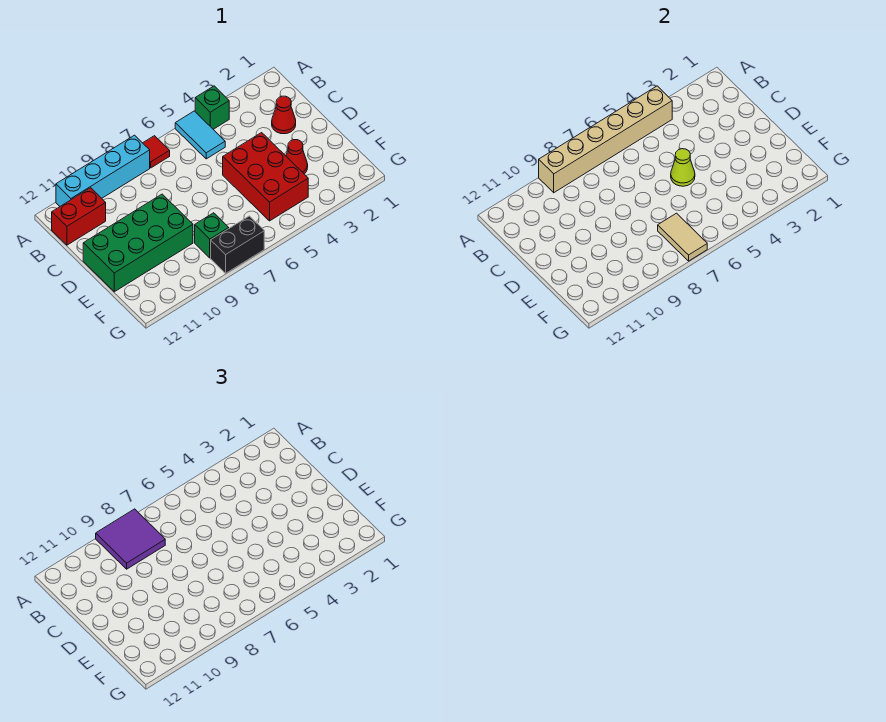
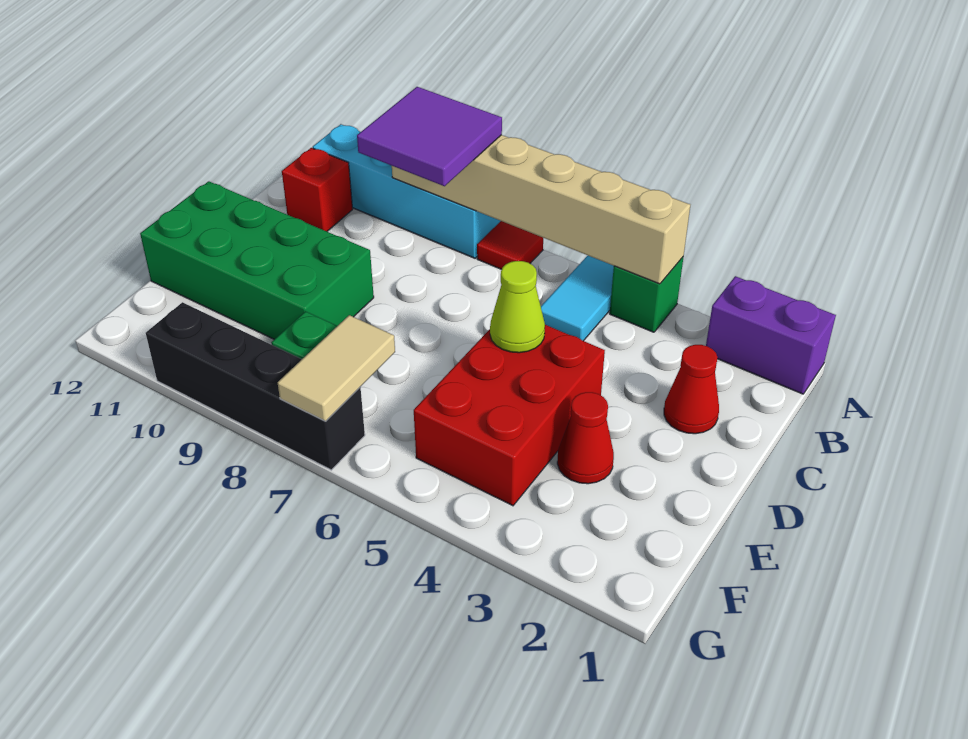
none -> purple 1x2 brick [706,276,836,394]
red 1x2 brick [52,188,106,245] -> red 1x1 brick [282,148,353,231]
black 1x2 brick [211,216,264,273] -> black 1x4 brick [146,302,365,470]

